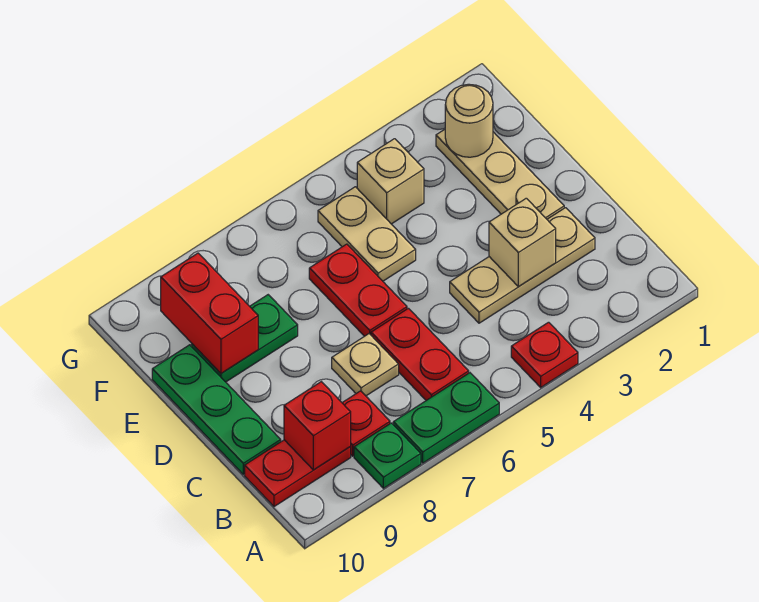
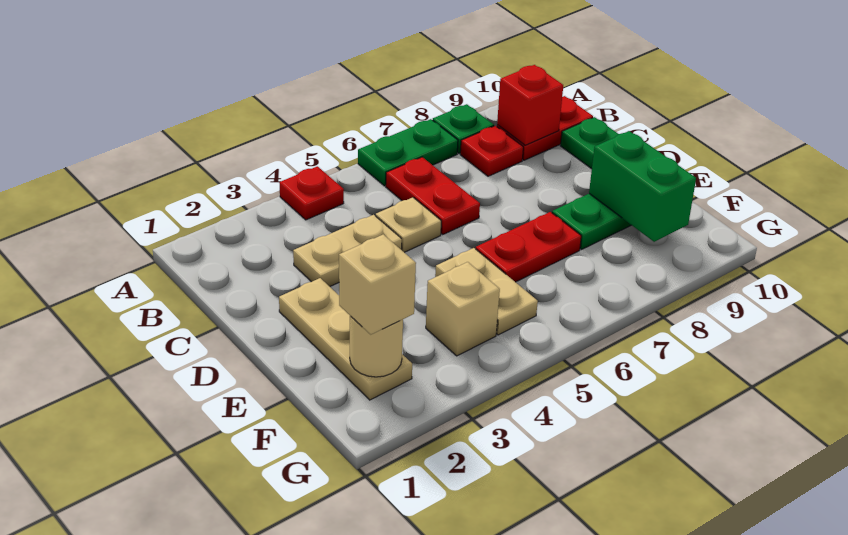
tan 1x3 plate [450,208,595,323] -> tan 1x2 plate [293,215,402,286]
tan 1x1 brick [489,198,556,287] -> tan 1x1 brick moved to [339,234,416,334]
tan 1x1 plate [332,334,399,396] -> tan 1x1 plate moved to [376,197,441,252]
red 1x2 plate [309,244,407,336] -> red 1x2 plate turned to [476,212,581,282]
red 1x2 brick [161,253,258,373] -> green 1x2 brick [589,131,696,242]

